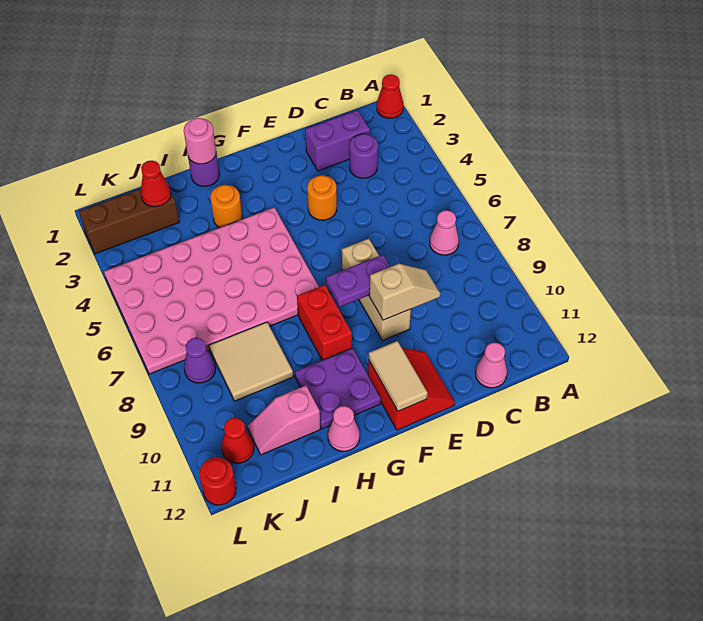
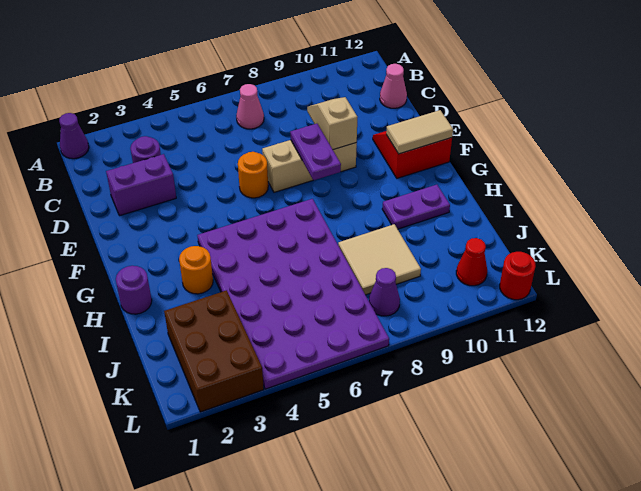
red 1x1 cone [377,74,403,118] -> purple 1x1 cone [59,113,89,159]
purple 1x2 brick [305,110,370,171] -> purple 1x2 brick turned to [106,154,176,216]
orange 1x1 round brick [307,175,337,220] -> orange 1x1 round brick moved to [238,152,268,198]
pink 4x6 plate [104,208,319,374] -> purple 4x6 plate [197,199,389,389]
red 1x2 brick [297,285,352,360] -> none
purple 2x2 plate [295,348,381,429] -> purple 1x2 plate [382,185,450,229]
pink 1x1 round brick [184,118,216,164] -> none
pink 1x1 cone [328,406,360,451] -> none
pink 1x2 slope [248,386,320,455] -> none
brown 1x3 brick [79,189,179,254] -> brown 2x3 brick [164,290,264,412]
red 1x1 cone [141,160,171,207] -> none

